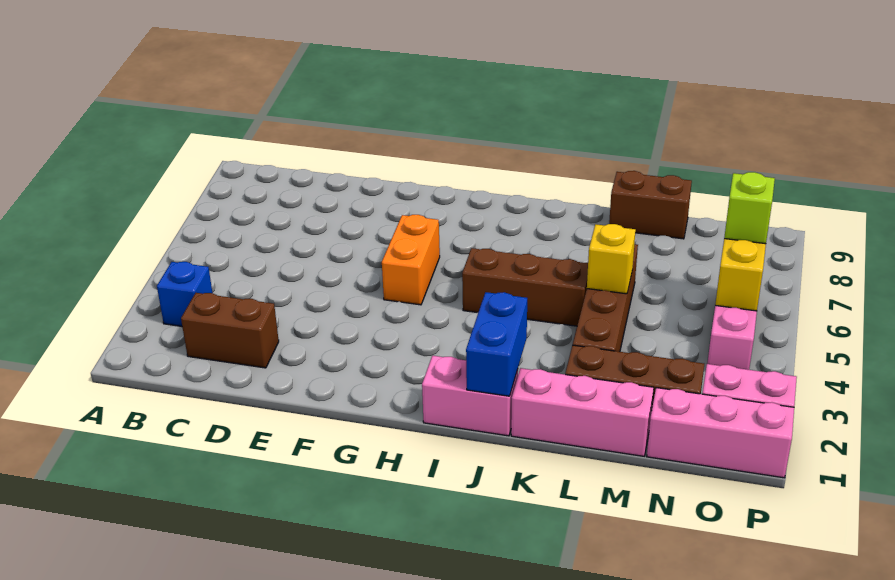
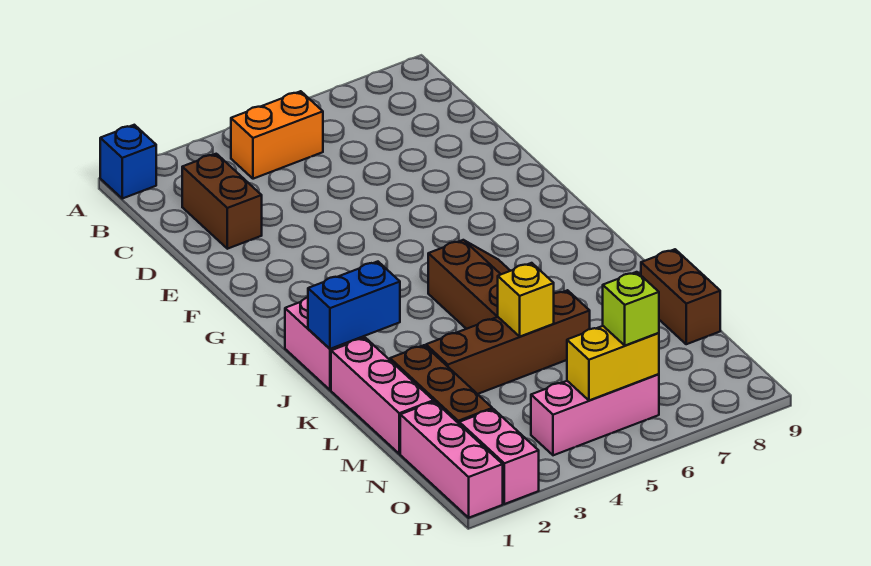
blue 1x1 brick [157,262,212,326] -> blue 1x1 brick moved to [100,125,156,199]
orange 1x2 brick [382,215,440,305] -> orange 1x2 brick moved to [231,91,323,179]

